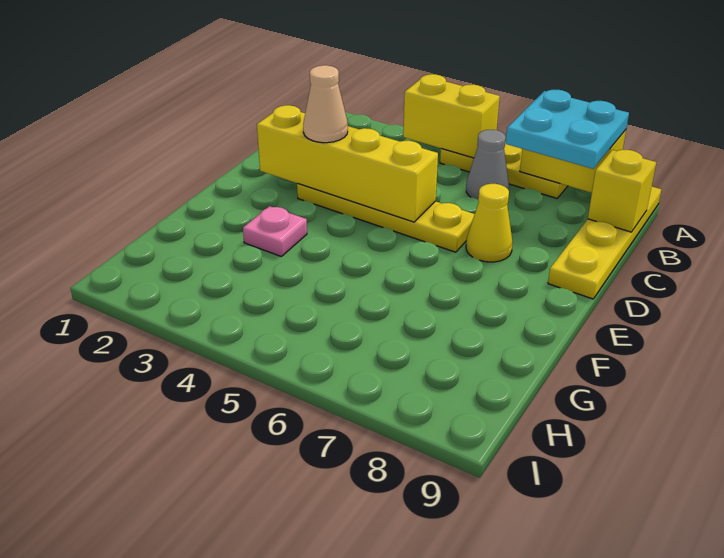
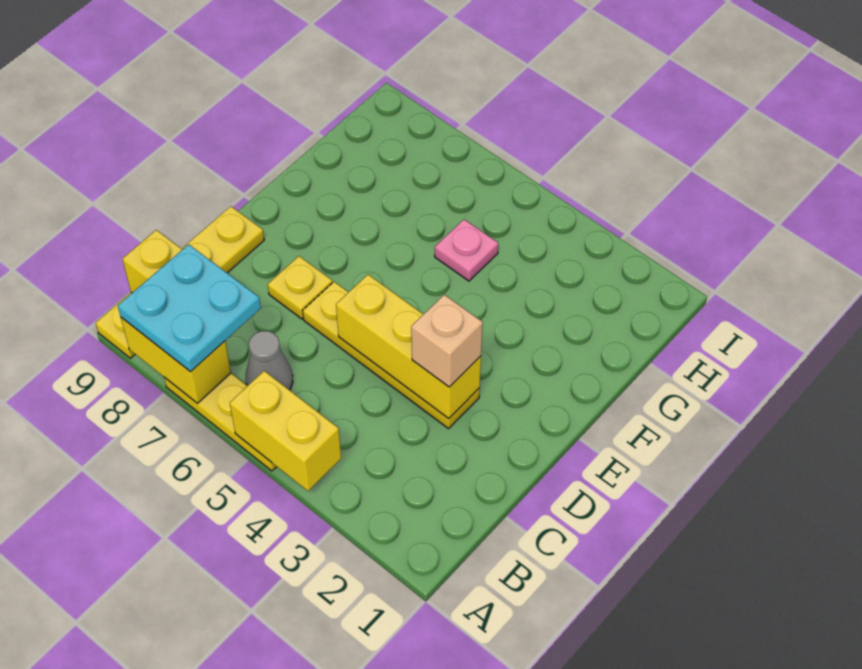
yellow 1x4 brick [257,105,438,222] -> yellow 1x3 brick [336,275,481,419]
tan 1x1 cone [303,65,348,143] -> tan 1x1 brick [411,295,483,387]
yellow 1x1 cone [466,184,513,262] -> yellow 1x1 plate [268,256,333,319]
pink 1x1 plate [243,206,307,256] -> pink 1x1 plate moved to [435,219,498,281]

